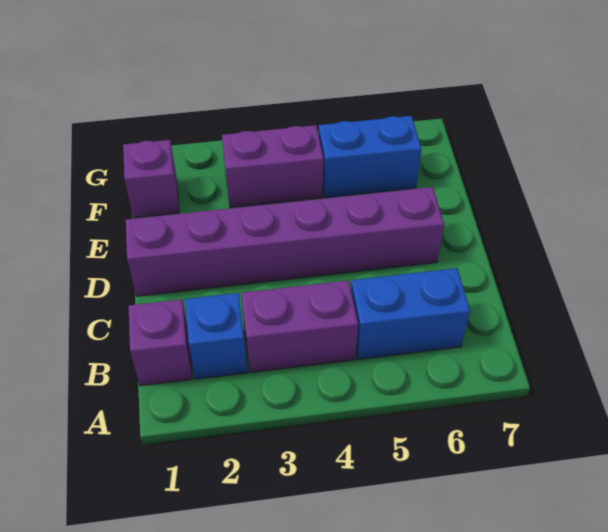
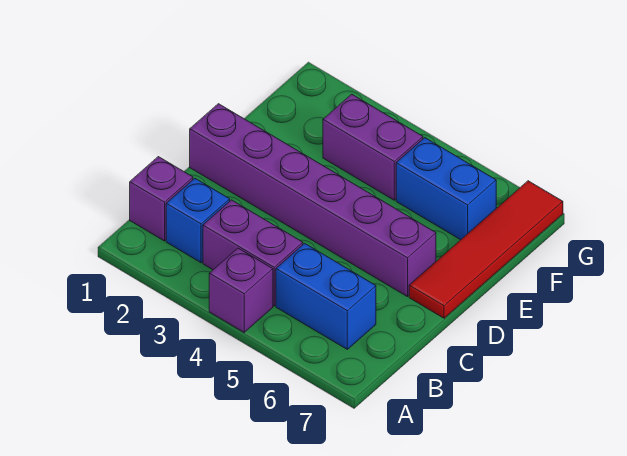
none -> red 1x4 tile [409,181,563,318]
purple 1x1 brick [123,140,179,218] -> purple 1x1 brick moved to [209,248,273,332]

